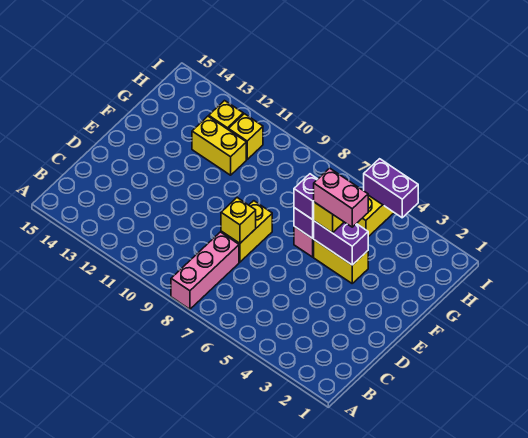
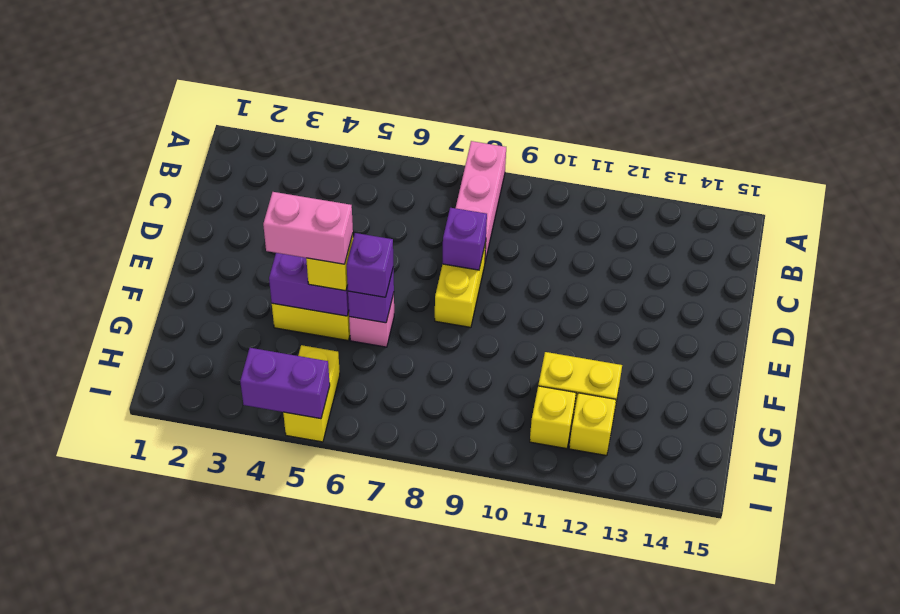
yellow 1x1 brick [221,198,256,243] -> purple 1x1 brick [442,208,487,270]

